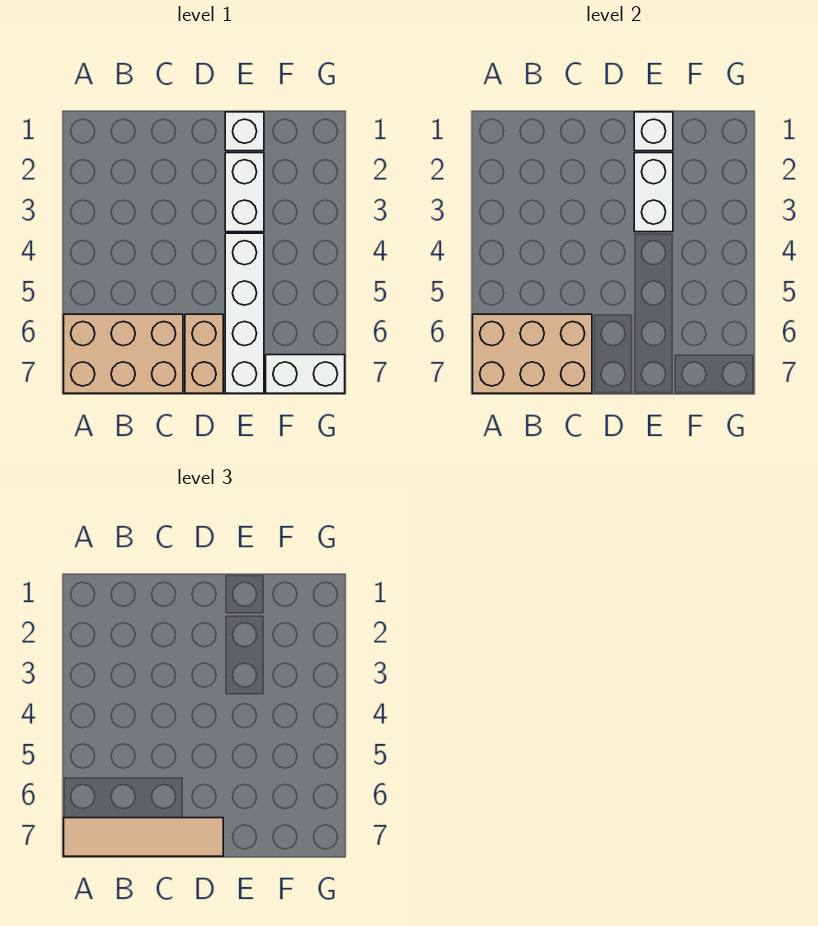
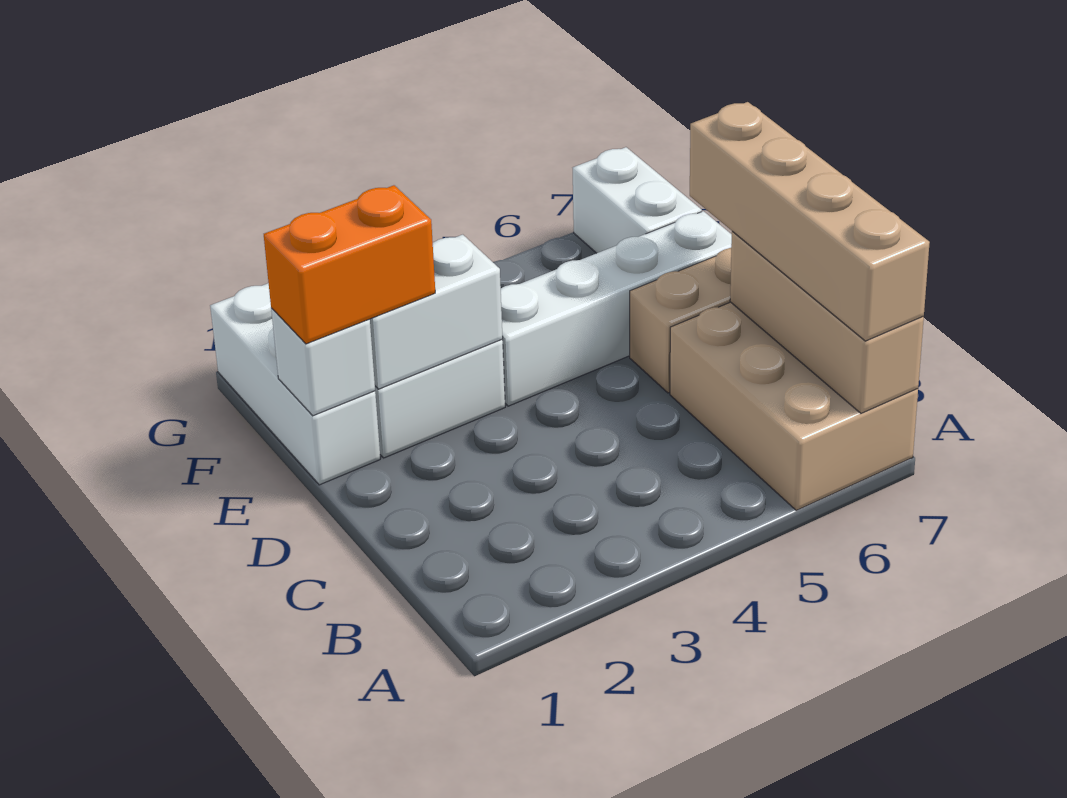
tan 2x3 brick [473,314,592,393] -> tan 1x3 brick [730,231,924,413]
tan 1x4 tile [64,818,223,856] -> tan 1x4 brick [690,102,930,341]
white 1x1 brick [225,112,264,151] -> white 1x3 brick [210,283,380,485]
none -> orange 1x2 brick [264,185,435,344]

